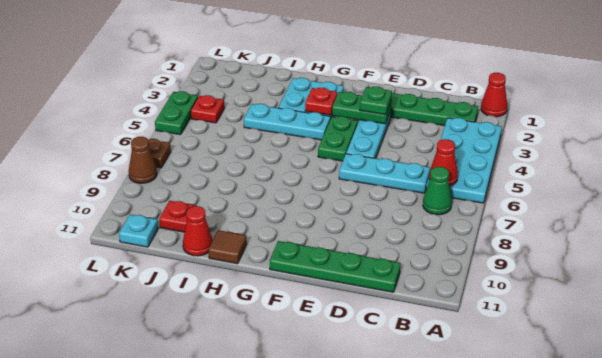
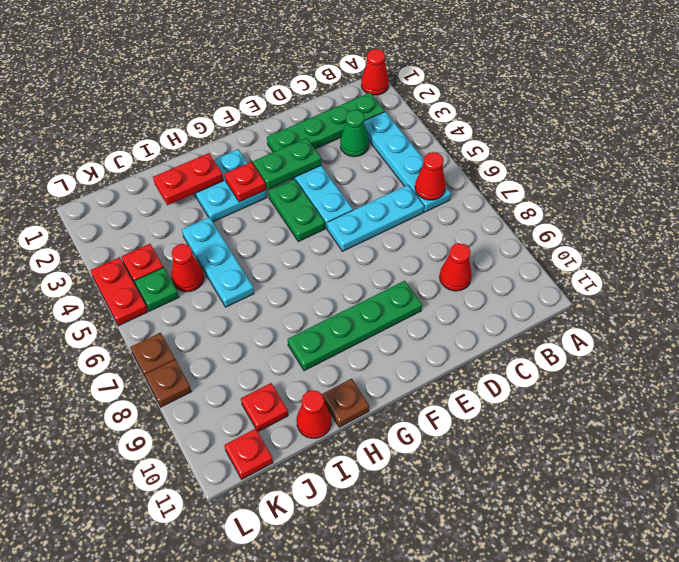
cyan 2x4 plate [426,118,502,203] -> cyan 1x4 plate [364,112,451,212]
green 1x1 cone [423,167,452,215] -> green 1x1 cone moved to [340,110,369,157]
none -> red 1x1 cone [440,243,472,291]
green 1x4 plate [270,241,401,292] -> green 1x4 plate moved to [288,281,422,371]
green 1x1 plate [360,87,392,115] -> green 1x1 plate moved to [135,267,179,311]
cyan 1x3 plate [244,104,331,140] -> cyan 1x3 plate turned to [182,217,254,307]
none -> red 1x2 plate [153,153,224,205]
brown 1x1 tile [208,230,247,264] -> brown 1x1 plate [322,379,369,427]
none -> red 1x1 cone [171,244,204,292]
cyan 1x1 plate [119,214,158,247] -> red 1x1 plate [224,429,273,479]
green 1x2 plate [155,91,198,135] -> red 1x2 plate [90,257,148,326]
brown 1x1 cone [129,137,157,183] -> brown 1x1 plate [144,360,192,407]

